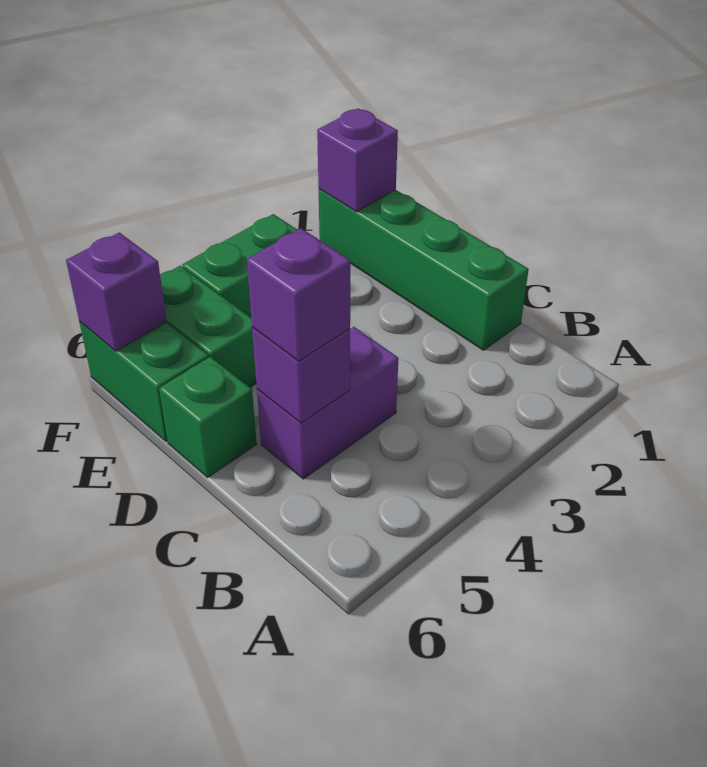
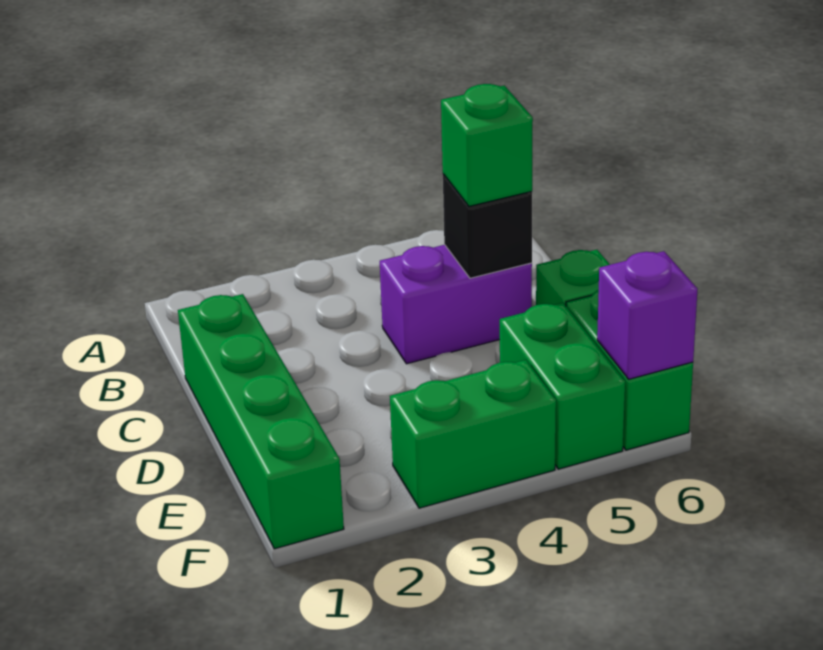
purple 1x1 brick [252,327,350,423] -> black 1x1 brick [443,174,532,278]
purple 1x1 brick [247,228,350,361] -> green 1x1 brick [441,84,533,206]
purple 1x1 brick [317,109,398,212] -> none

